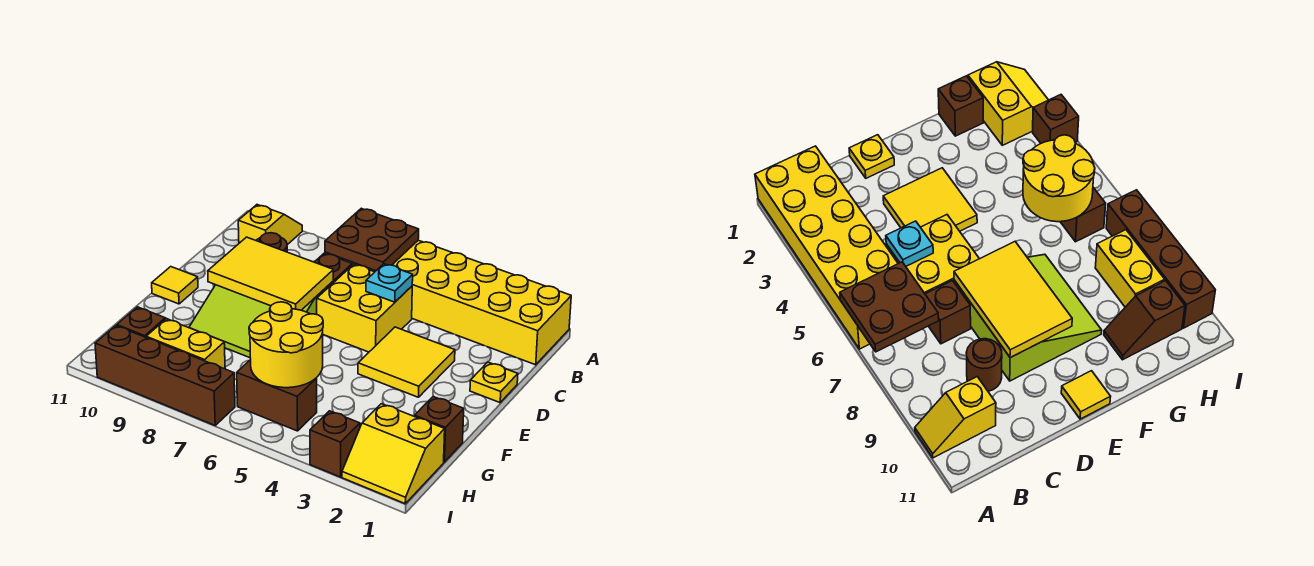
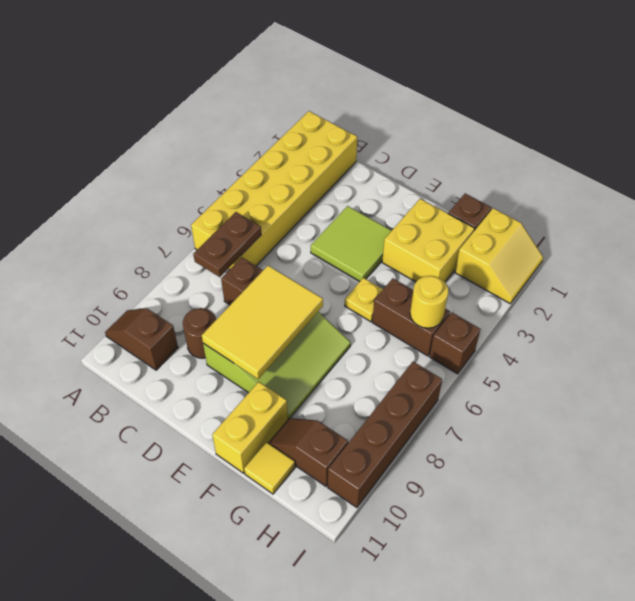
brown 2x2 plate [325,208,419,271] -> brown 1x2 plate [193,212,261,277]
yellow 1x2 slope [238,205,302,245] -> brown 1x2 slope [105,308,178,370]
yellow 2x2 brick [317,264,412,352] -> yellow 2x2 brick moved to [382,199,475,282]
cyan 1x1 plate [366,264,413,302] -> none
yellow 1x1 plate [470,362,518,403] -> yellow 1x1 plate moved to [345,278,383,322]
yellow 2x2 tile [358,327,455,397] -> lime 2x2 tile [311,206,392,282]
yellow 1x1 tile [152,267,198,304] -> yellow 1x1 tile moved to [244,442,295,494]
yellow 2x2 round brick [249,302,323,388] -> yellow 1x1 round brick [410,276,448,328]
brown 1x2 brick [237,360,317,431] -> brown 1x2 brick turned to [372,278,450,356]
yellow 1x2 brick [146,319,225,369] -> yellow 1x2 brick moved to [212,382,288,473]
brown 1x1 brick [310,411,360,477] -> brown 1x1 brick moved to [430,312,481,374]

